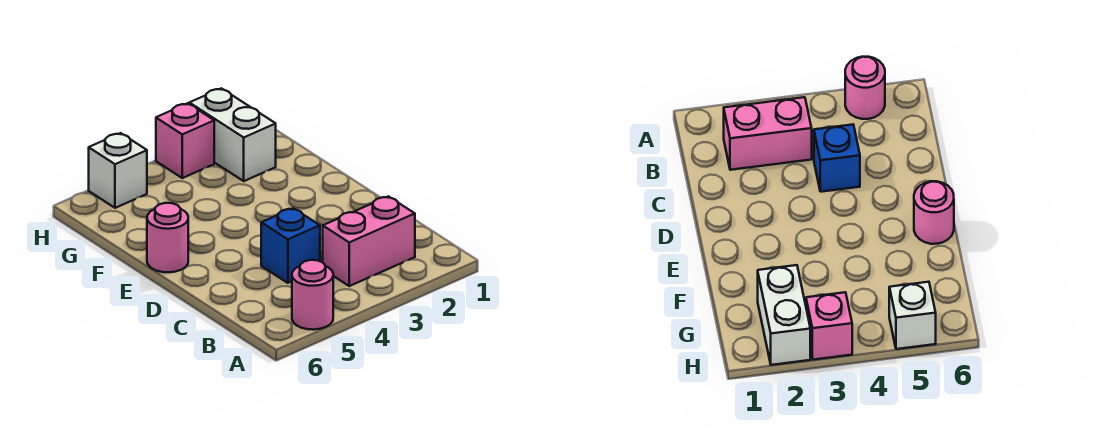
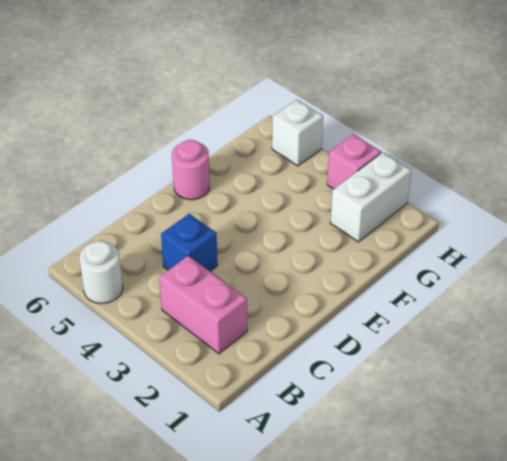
pink 1x1 round brick [292,260,333,330] -> white 1x1 round brick [79,241,123,304]

